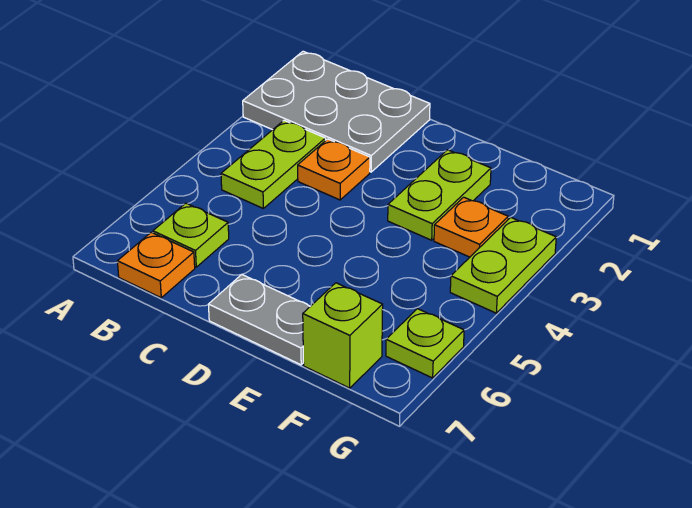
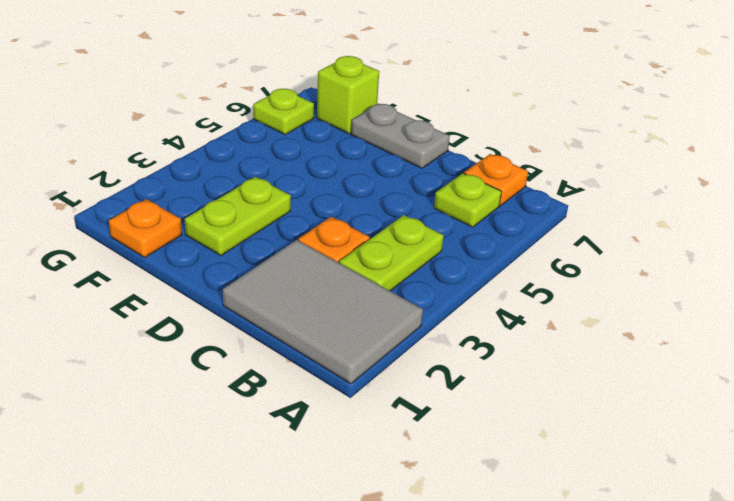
grey 2x3 plate [243,51,430,172] -> grey 2x3 tile [223,240,423,384]
orange 1x1 plate [434,197,508,257] -> orange 1x1 plate moved to [109,199,182,257]
lime 1x2 plate [450,217,556,313] -> none

